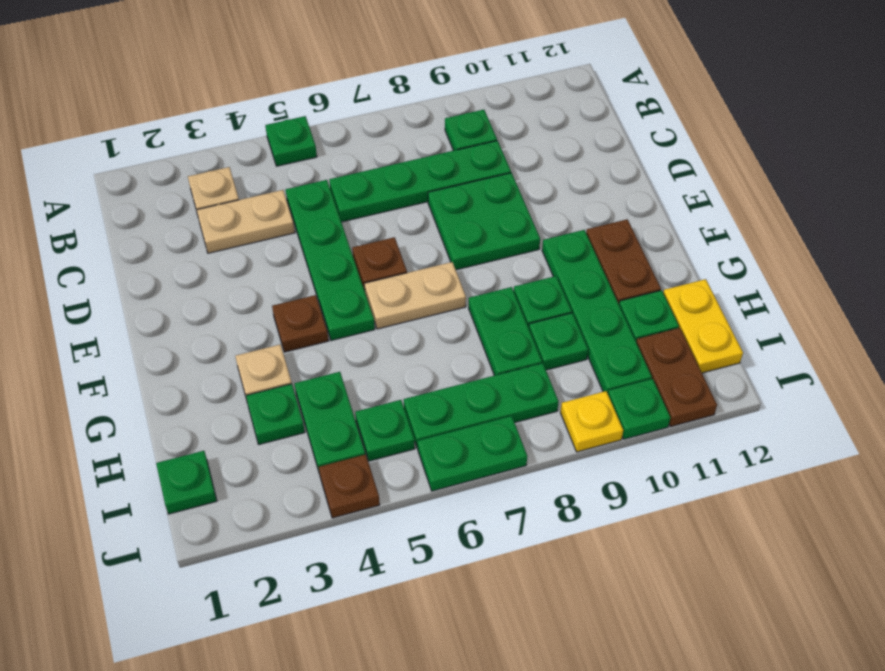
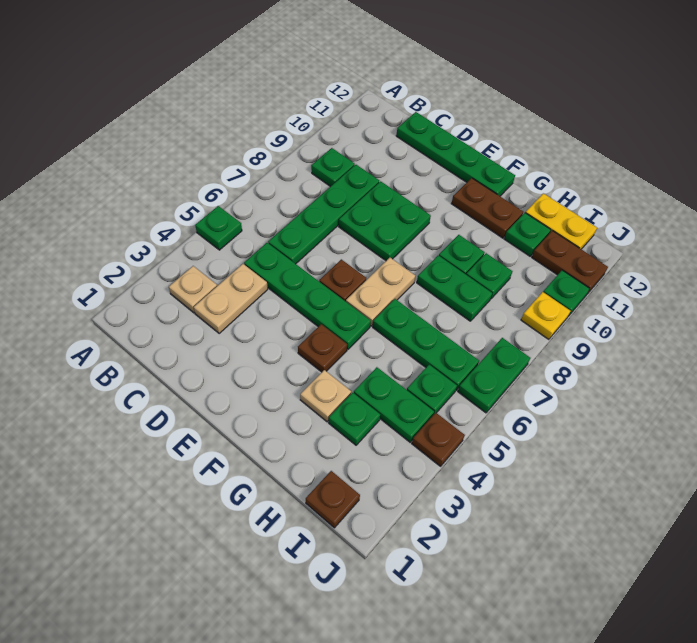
green 1x4 plate [542,230,652,393] -> green 1x4 plate moved to [396,112,515,196]
green 1x1 plate [156,451,217,514] -> brown 1x1 plate [306,471,360,528]
green 1x3 plate [404,363,559,448] -> green 1x3 plate turned to [373,299,479,390]

